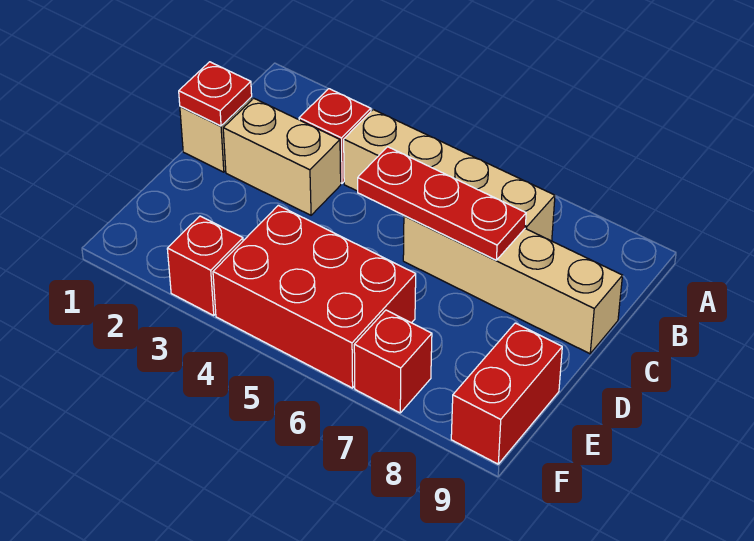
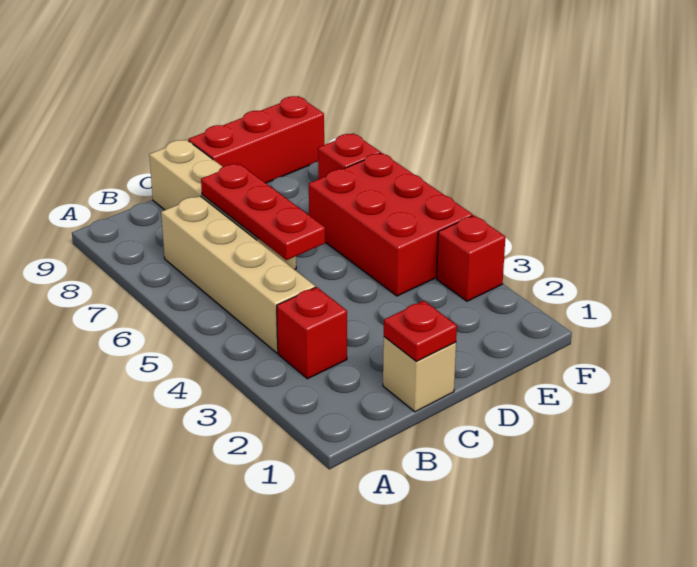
tan 1x2 brick [223,98,341,215] -> none
red 1x2 brick [451,323,562,464] -> red 1x3 brick [188,96,324,183]

